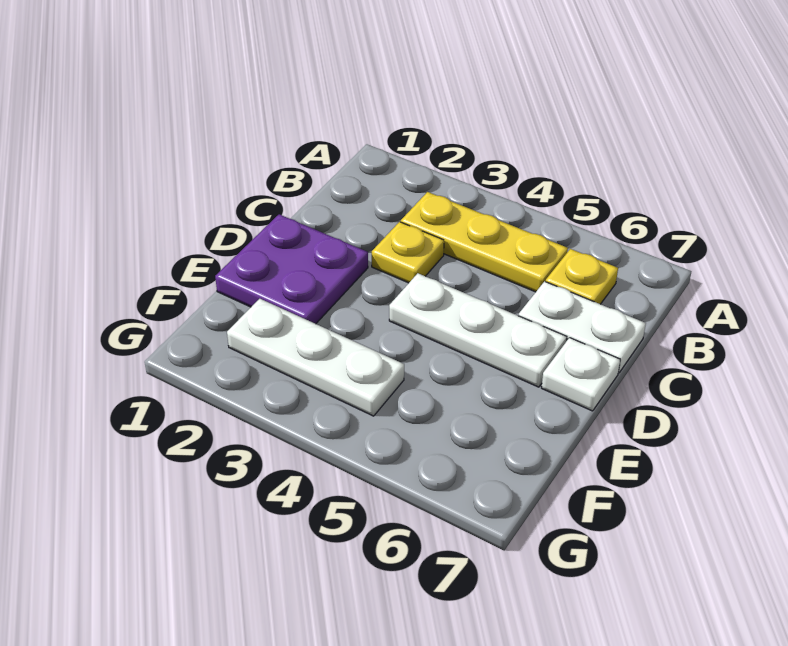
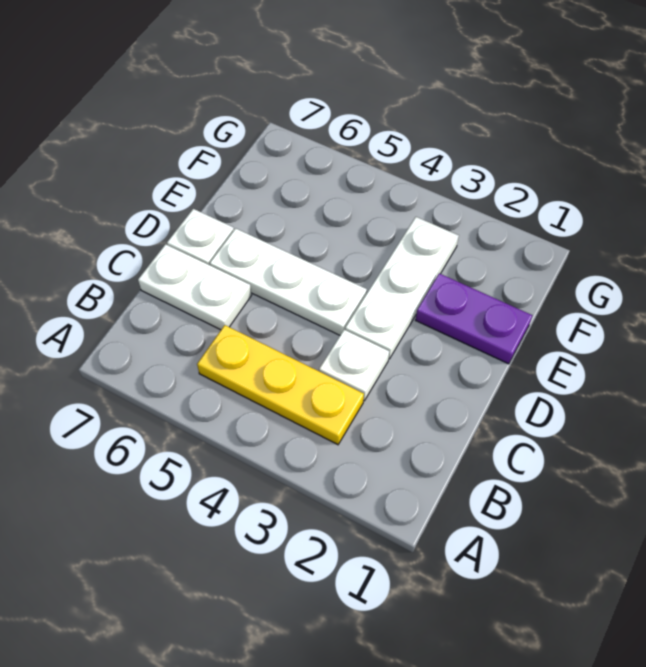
yellow 1x1 plate [546,249,618,304] -> none
yellow 1x1 plate [372,222,444,283] -> white 1x1 plate [319,330,389,401]
purple 2x2 plate [215,214,368,324] -> purple 1x2 plate [416,273,532,364]
white 1x3 plate [227,299,404,416] -> white 1x3 plate turned to [345,217,459,359]

